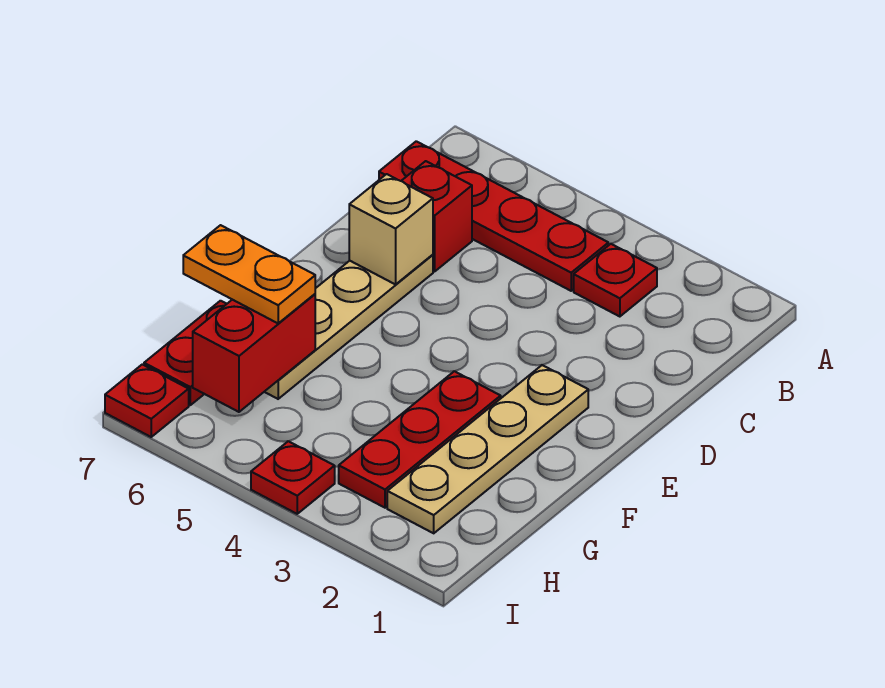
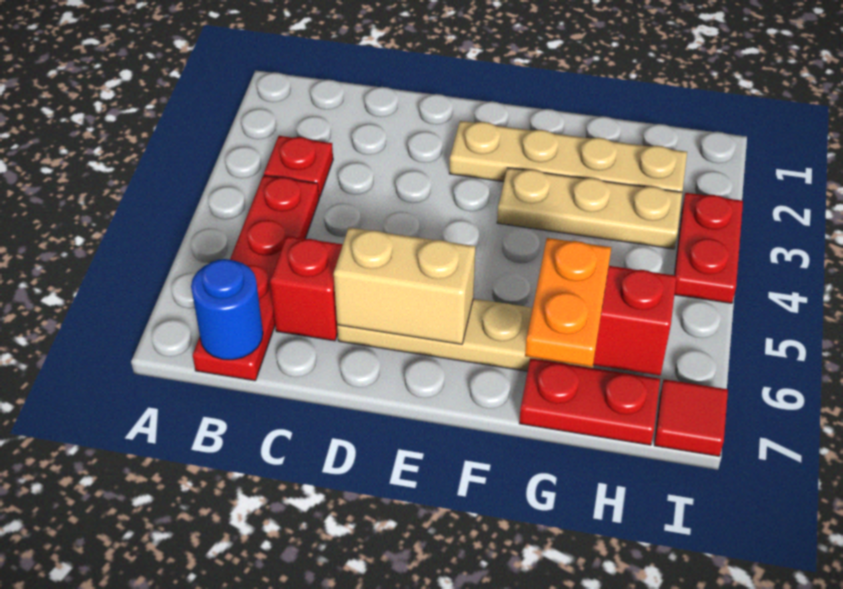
none -> blue 1x1 round brick [191,259,263,360]
tan 1x1 brick [349,174,433,284] -> tan 1x2 brick [334,227,476,344]
red 1x3 plate [339,371,501,508] -> tan 1x3 plate [497,168,682,249]
red 1x1 plate [251,441,335,514] -> red 1x2 plate [674,193,743,303]
red 1x1 plate [105,364,189,437] -> red 1x1 tile [654,379,728,456]

